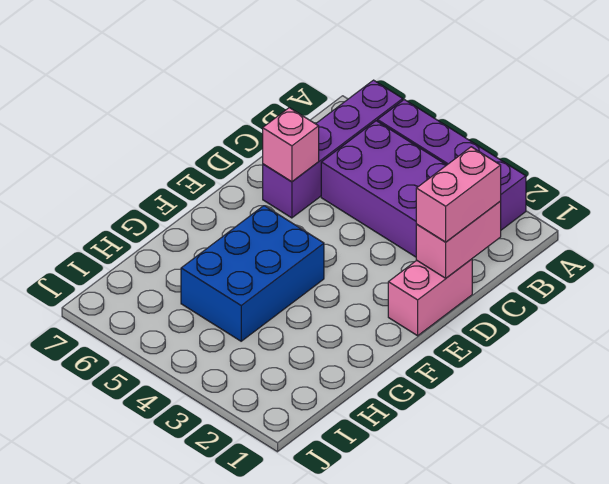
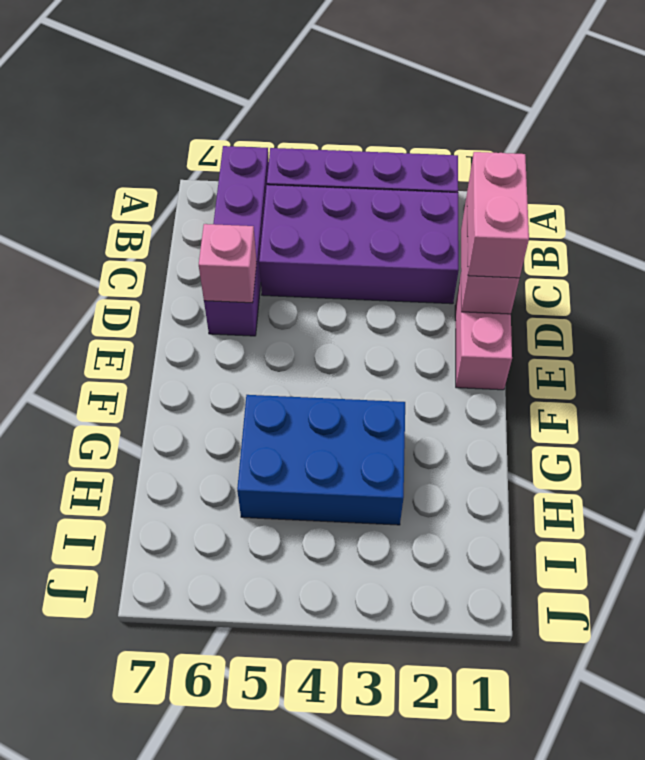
blue 2x3 brick [181,206,324,341] -> blue 2x3 brick turned to [237,395,405,525]

